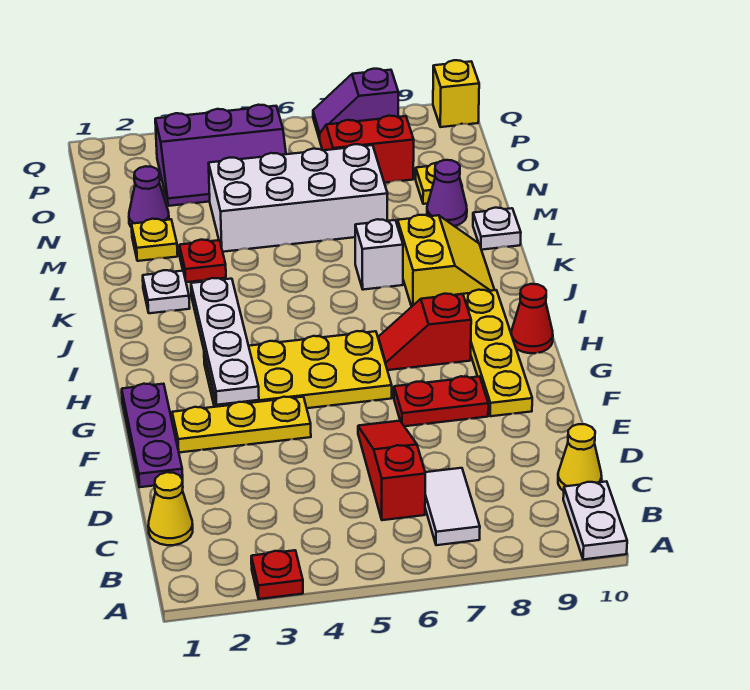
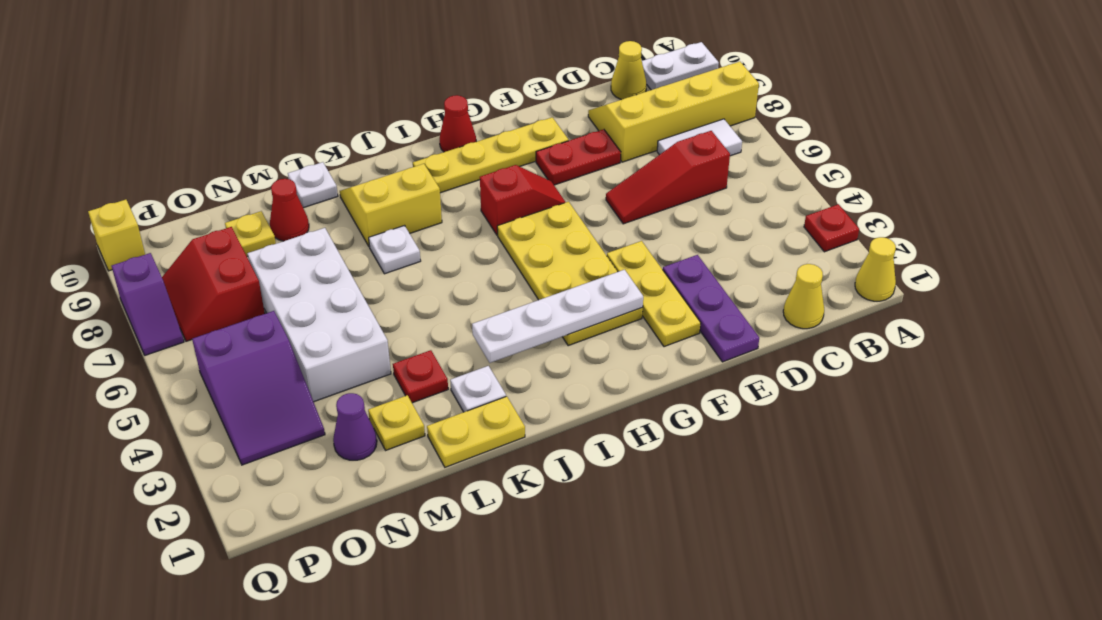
none -> yellow 1x1 cone [855,237,896,301]
none -> yellow 2x4 slope [588,62,759,162]
purple 1x3 plate [122,384,183,487] -> purple 1x3 plate turned to [663,255,759,362]
red 1x2 plate [394,376,488,426] -> red 1x2 plate turned to [536,129,621,185]
red 1x2 slope [378,294,471,370] -> red 1x2 slope turned to [480,165,566,235]
none -> yellow 1x2 plate [427,396,525,467]
white 1x1 brick [355,219,403,290] -> white 1x1 plate [369,226,421,274]
purple 1x1 cone [427,160,467,226] -> red 1x1 cone [270,179,309,241]
purple 2x3 slope [155,105,286,206] -> purple 2x3 slope turned to [192,311,325,465]

